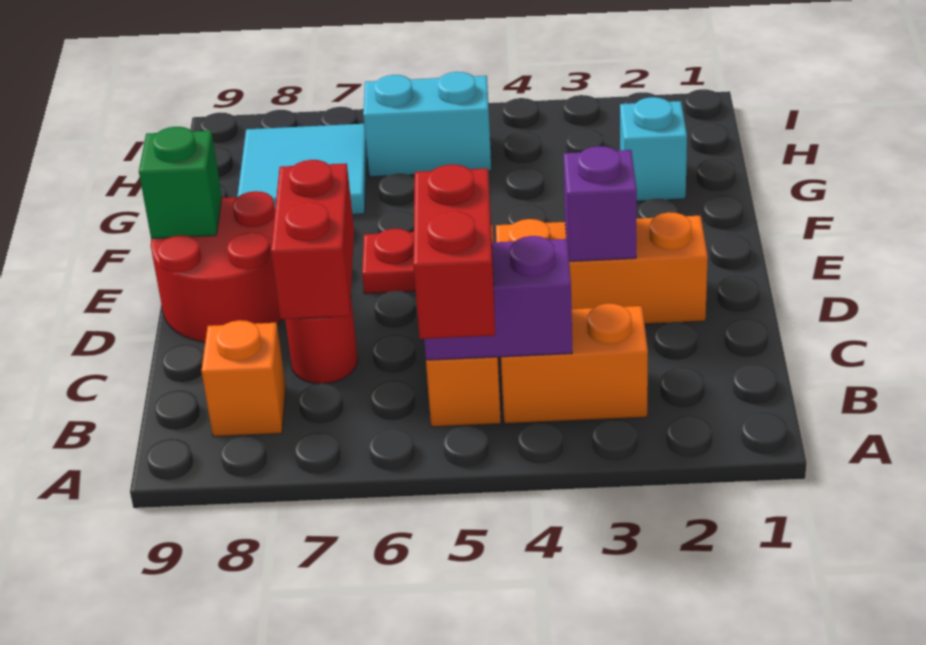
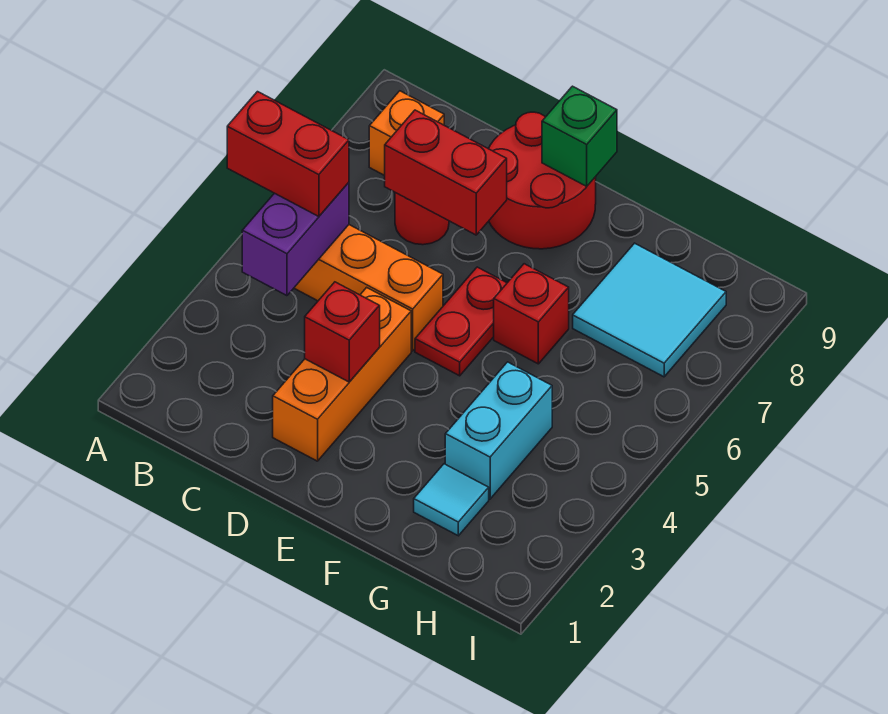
orange 1x2 brick [501,303,648,424] -> none
purple 1x1 brick [564,146,637,261] -> red 1x1 brick [305,282,380,382]
none -> red 1x1 brick [494,264,569,364]
cyan 1x1 brick [620,97,687,201] -> cyan 1x1 tile [414,464,489,536]
cyan 1x2 brick [363,72,491,177] -> cyan 1x2 brick moved to [445,362,552,499]

